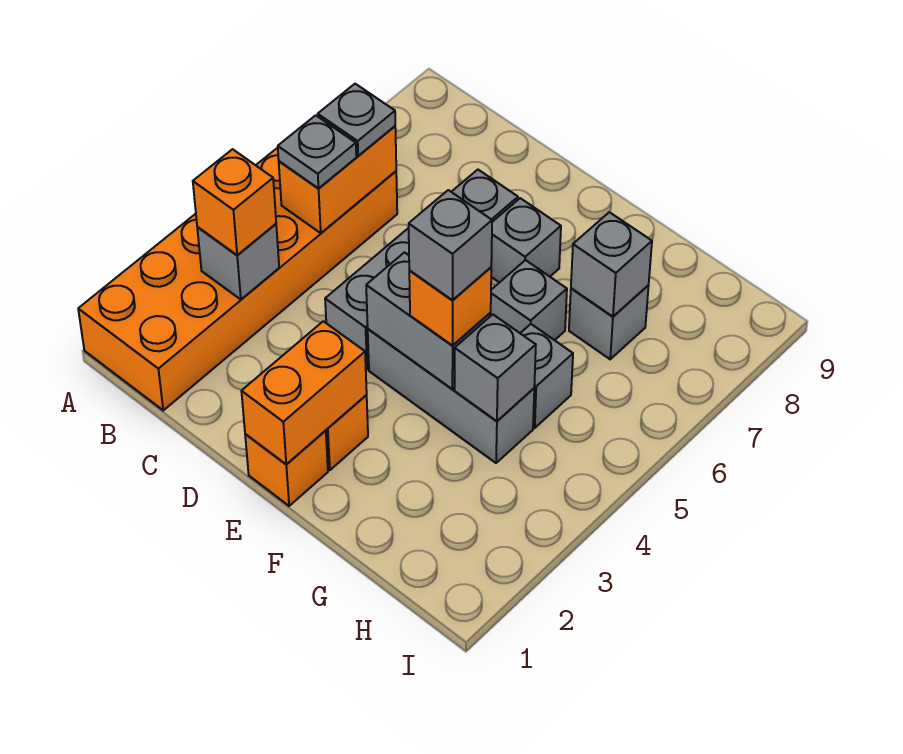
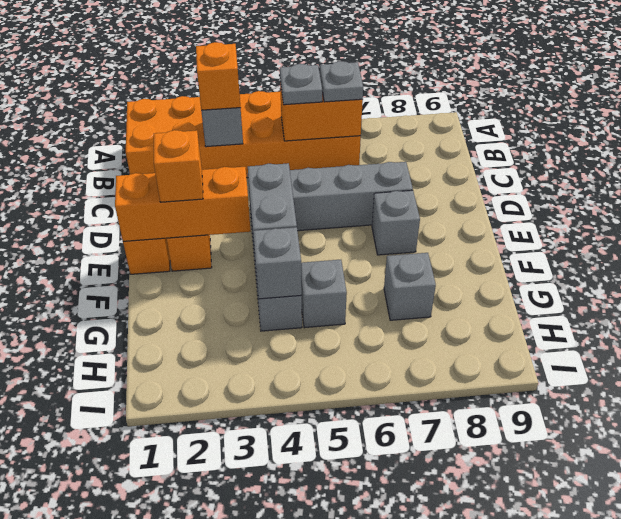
orange 1x2 brick [241,321,367,464] -> orange 1x3 brick [115,167,250,241]
orange 1x1 brick [409,268,491,346] -> orange 1x1 brick moved to [154,130,203,202]
grey 1x1 brick [409,190,492,300] -> none
grey 1x1 brick [490,260,567,340] -> none
grey 1x1 brick [571,212,652,317] -> none

